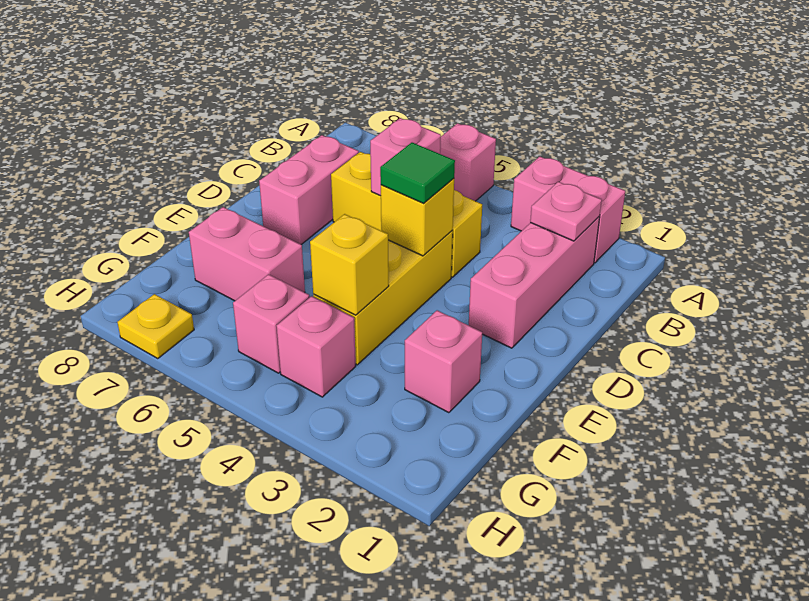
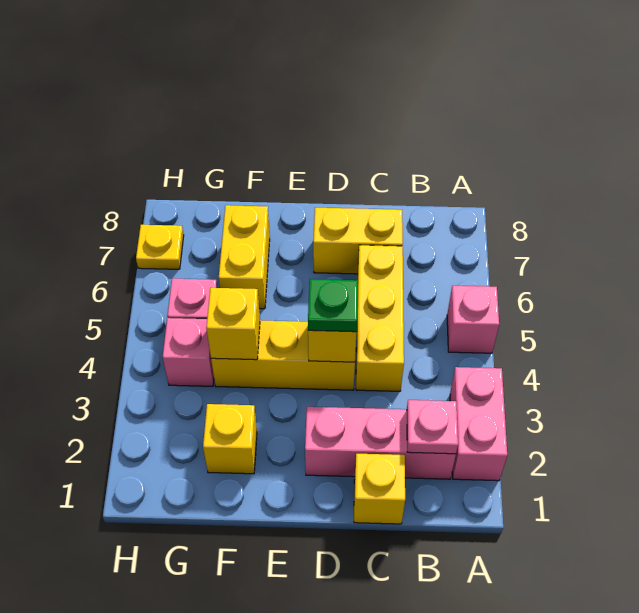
none -> yellow 1x1 brick [354,454,405,524]
pink 1x1 brick [370,118,441,196] -> none
pink 1x2 brick [259,135,359,245] -> yellow 1x2 brick [313,208,403,274]
green 1x1 tile [380,143,455,203] -> green 1x1 plate [308,279,358,332]
pink 1x1 brick [405,310,482,413] -> yellow 1x1 brick [203,404,257,474]
pink 1x2 brick [189,207,305,301] -> yellow 1x2 brick [219,205,270,309]

